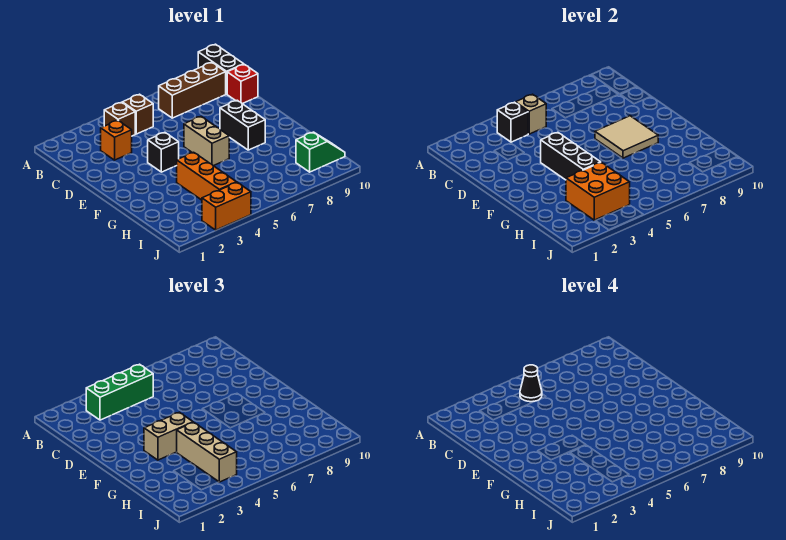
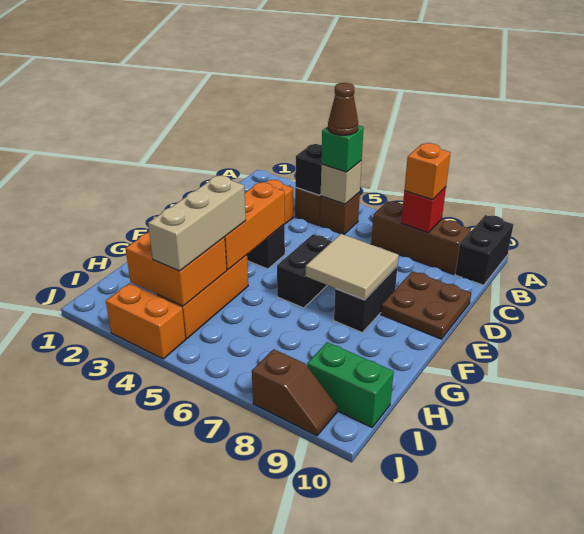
green 1x3 brick [86,364,153,420] -> green 1x1 brick [321,125,364,172]
black 1x1 cone [520,365,542,402] -> brown 1x1 cone [328,83,358,135]
none -> orange 1x1 brick [404,143,450,200]
red 1x1 brick [227,64,258,104] -> red 1x1 brick moved to [401,187,446,233]
none -> brown 2x2 plate [381,271,471,339]
black 1x3 brick [541,132,601,180] -> orange 1x3 brick [225,182,285,270]
tan 1x2 brick [184,117,229,166] -> black 1x2 brick [277,234,332,308]
tan 1x2 brick [144,412,193,460] -> none
green 1x2 slope [296,132,345,172] -> green 1x2 brick [307,342,394,427]
none -> brown 1x2 slope [252,349,337,436]

